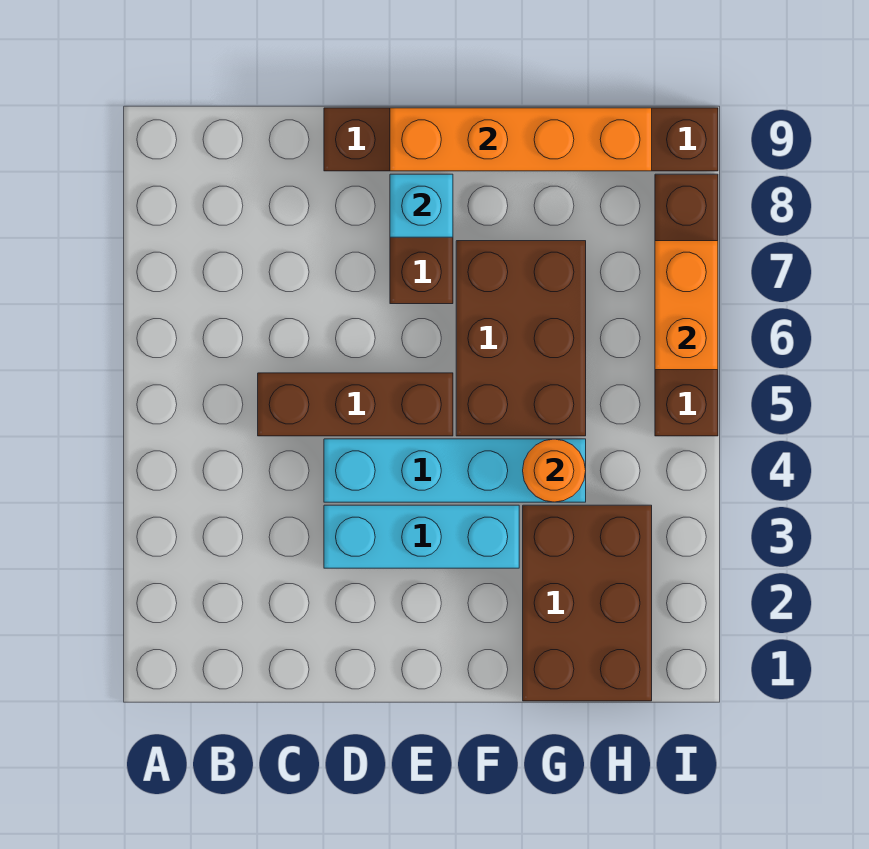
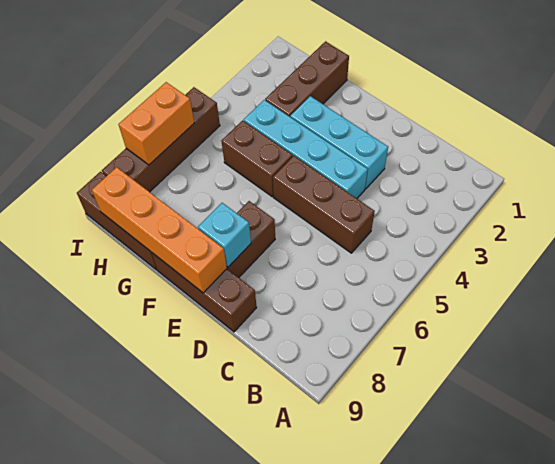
brown 2x3 brick [456,241,586,436] -> brown 1x2 brick [222,121,293,197]
brown 2x3 brick [523,505,652,701] -> brown 1x3 brick [265,41,349,117]
orange 1x1 round brick [523,439,586,502] -> none

